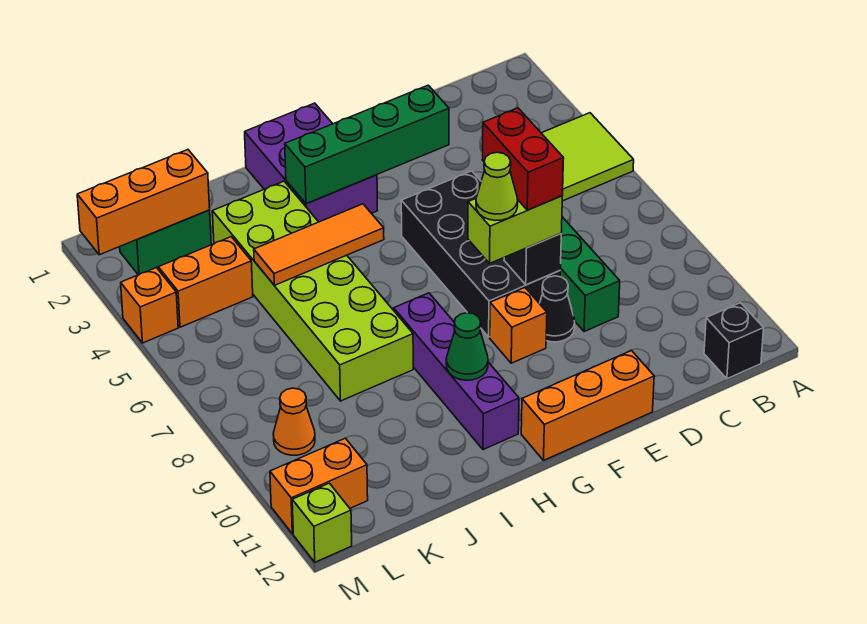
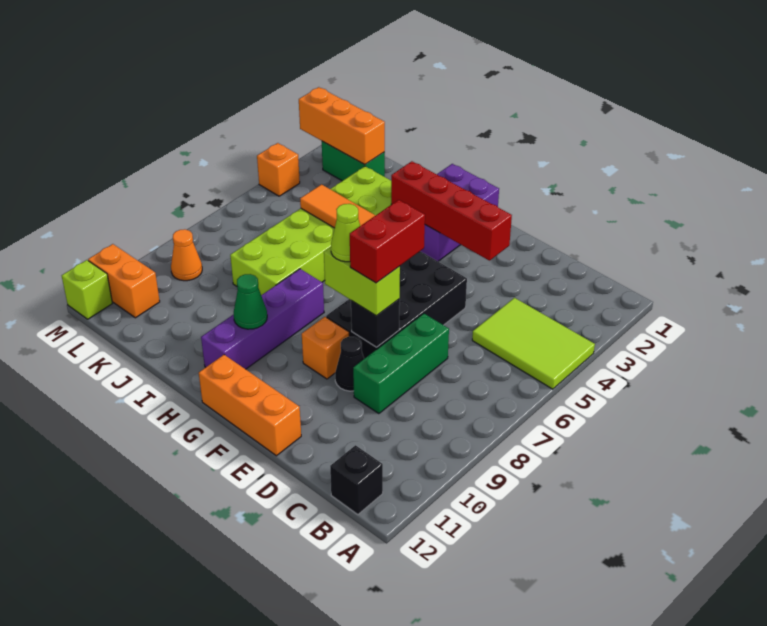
green 1x4 brick [285,85,449,204] -> red 1x4 brick [391,161,512,261]
orange 1x2 brick [158,237,253,327] -> none

